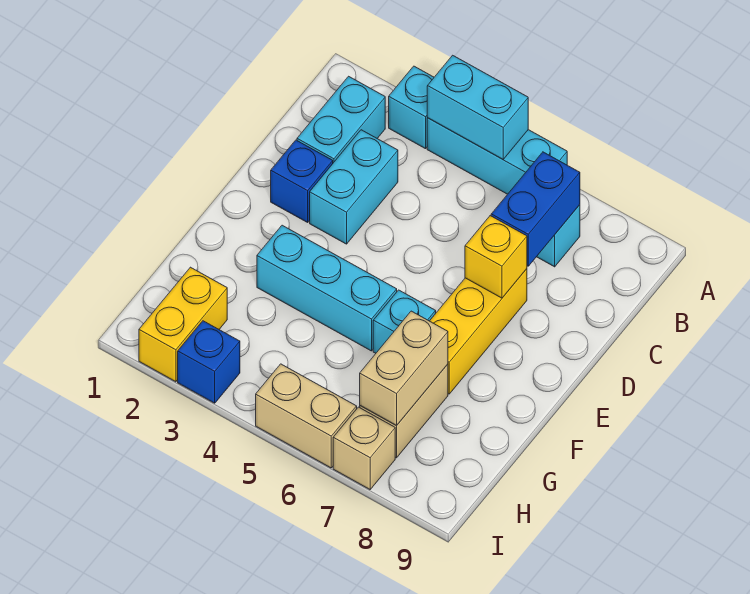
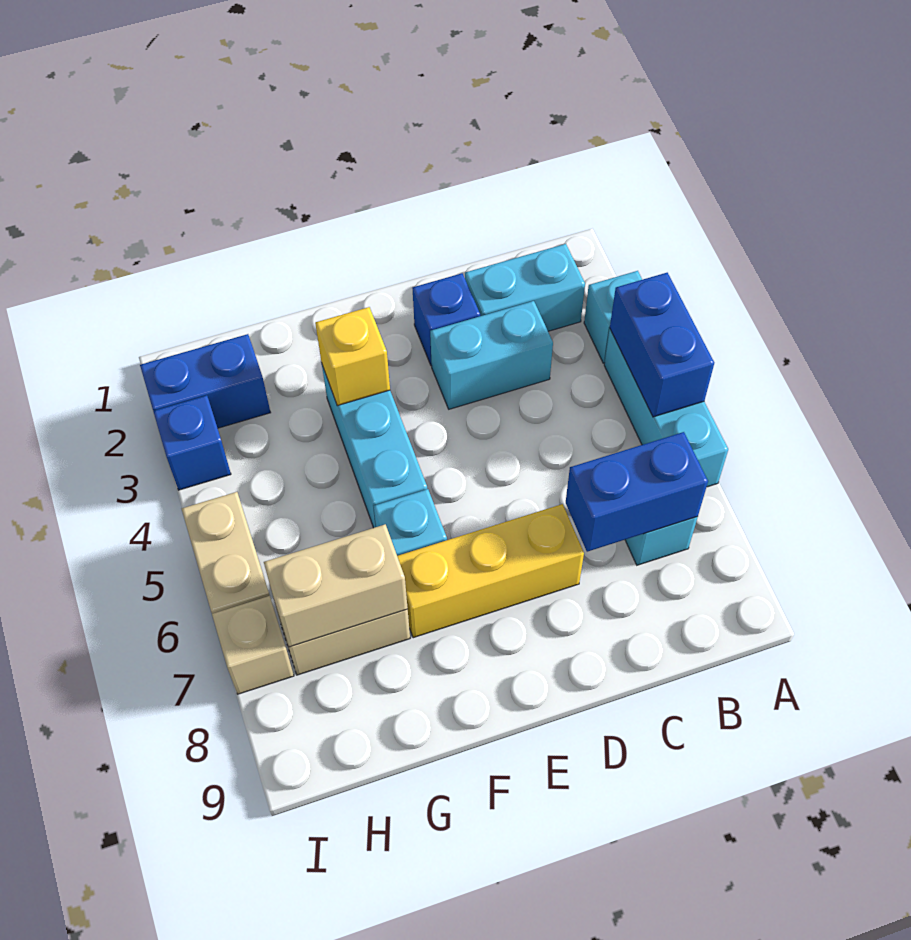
cyan 1x2 brick [427,55,528,159] -> blue 1x2 brick [610,273,714,417]
yellow 1x1 brick [465,216,527,298] -> yellow 1x1 brick moved to [315,307,390,406]
yellow 1x2 brick [139,267,227,382] -> blue 1x2 brick [140,334,271,428]

